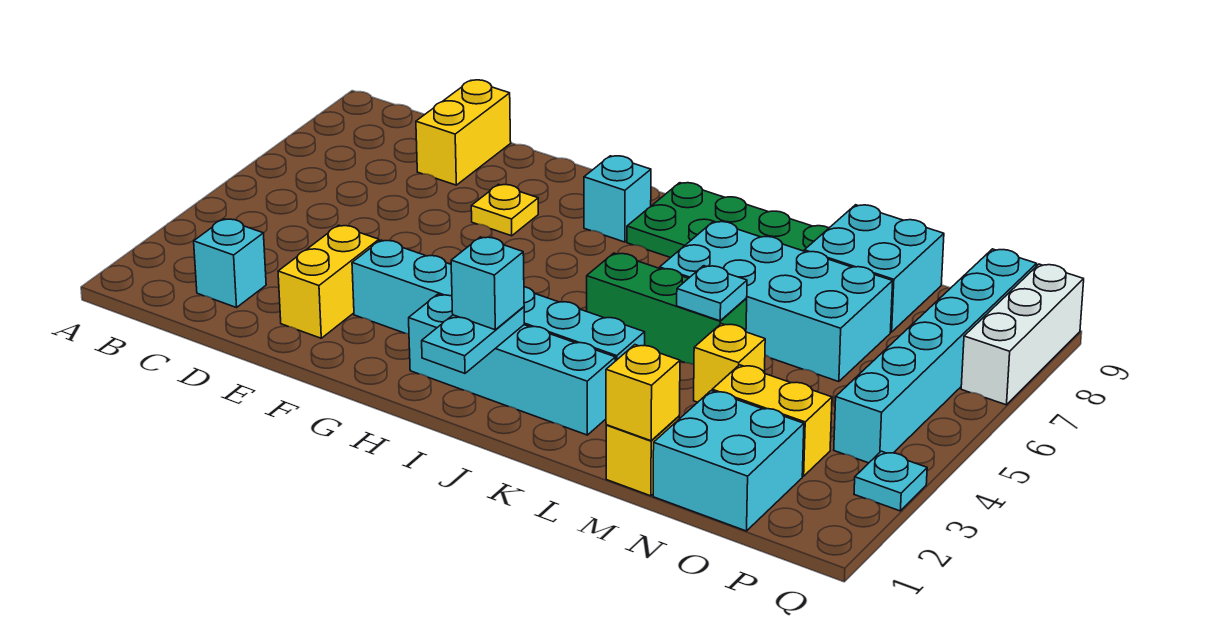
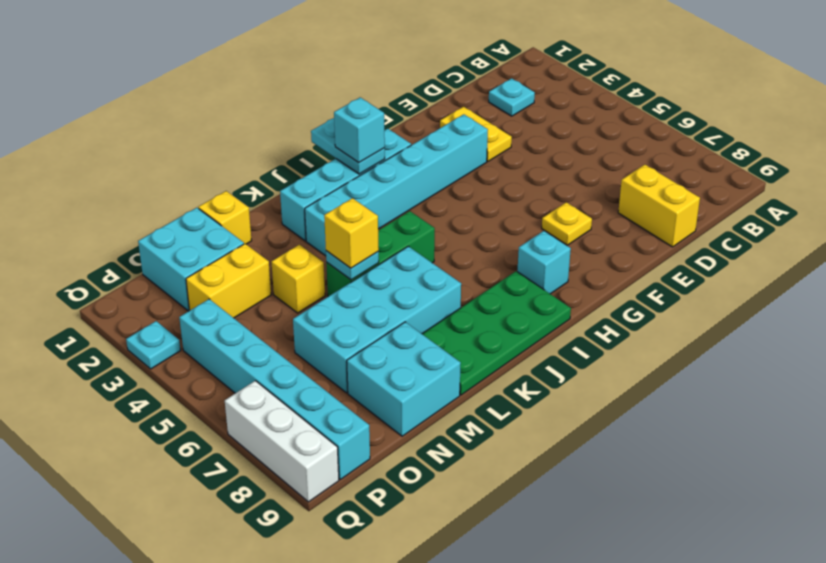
cyan 1x1 brick [194,219,266,308] -> cyan 1x1 plate [489,78,535,116]
yellow 1x2 brick [278,225,379,338] -> yellow 1x2 plate [440,107,512,161]
yellow 1x1 brick [606,345,680,441] -> yellow 1x1 brick moved to [324,198,379,268]

